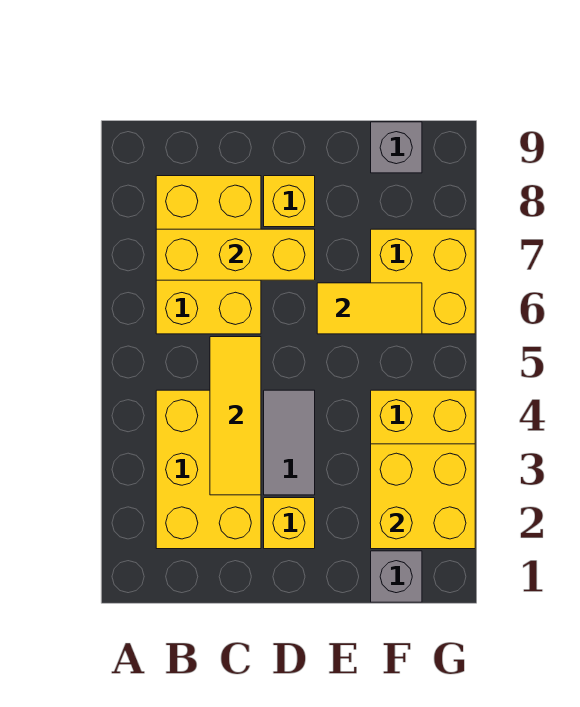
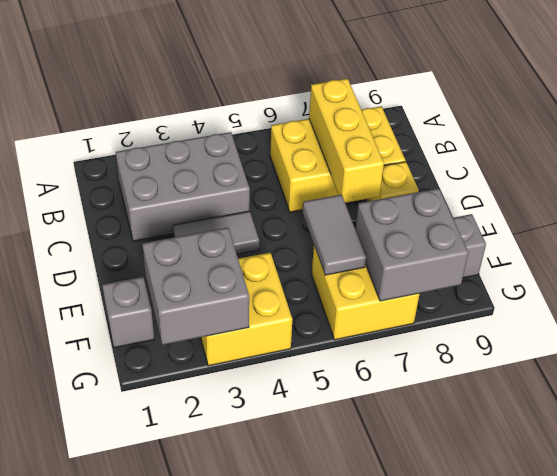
yellow 2x3 brick [156,390,261,549] -> grey 2x3 brick [116,132,250,241]
yellow 1x3 tile [210,337,261,495] -> none
yellow 1x1 brick [264,498,315,549] -> none
yellow 1x2 tile [317,283,422,334] -> grey 1x2 tile [303,195,366,275]
yellow 2x2 brick [371,444,475,549] -> grey 2x2 brick [142,228,249,345]
none -> grey 2x2 brick [355,188,468,301]

